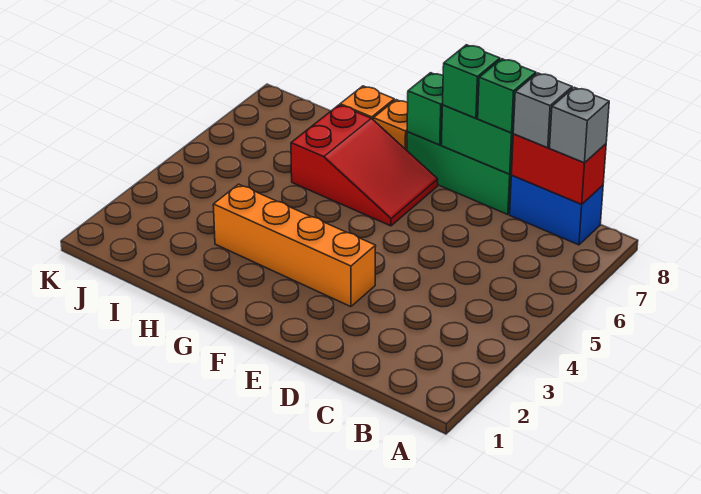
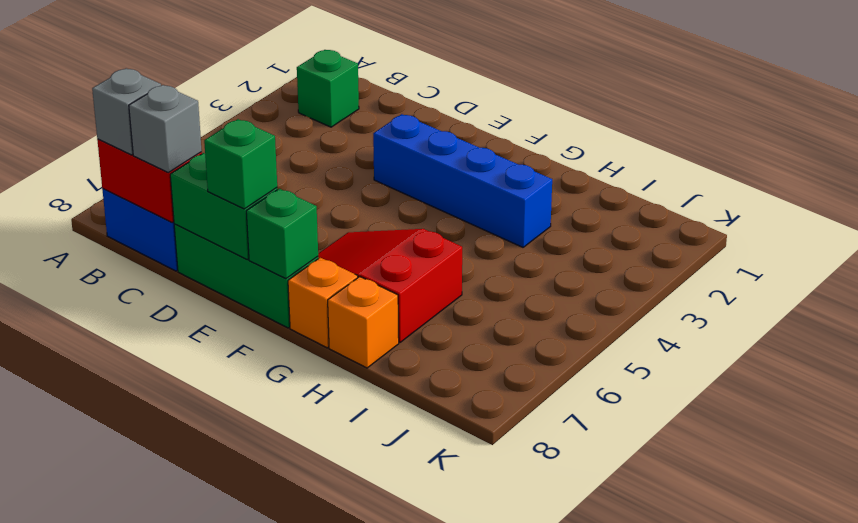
green 1x1 brick [478,59,536,133] -> green 1x1 brick moved to [297,50,359,127]
orange 1x4 brick [213,184,376,307] -> blue 1x4 brick [373,114,552,247]

